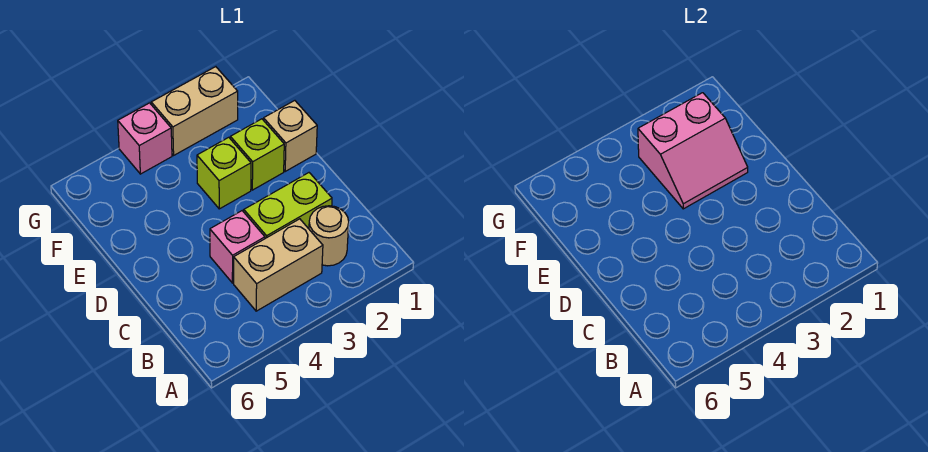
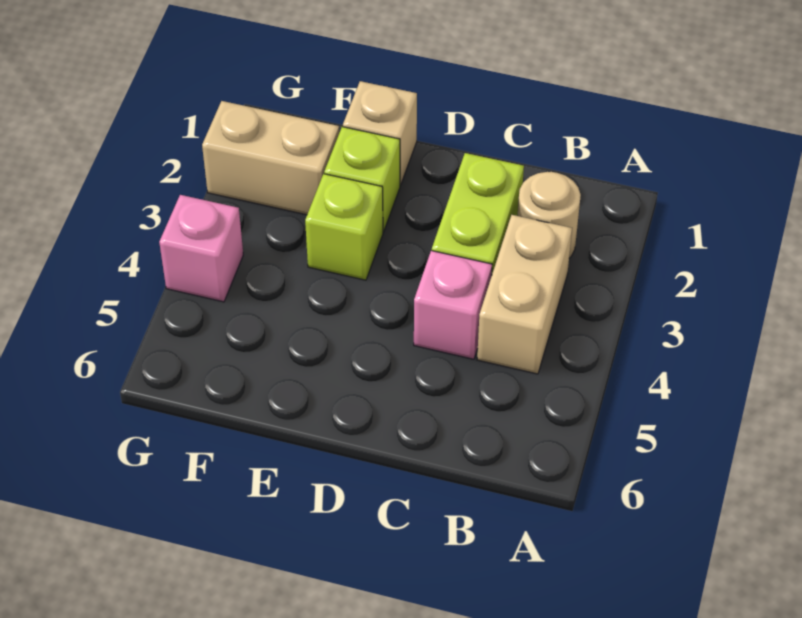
pink 2x2 slope [638,93,748,209] -> none
tan 1x2 brick [151,67,238,155] -> tan 1x2 brick turned to [202,101,339,215]

